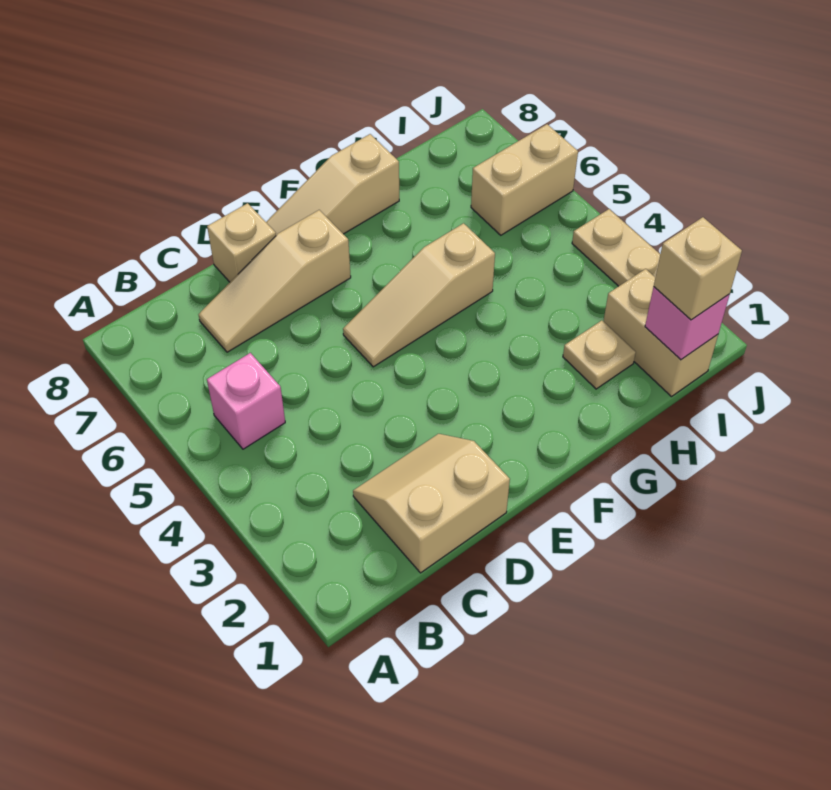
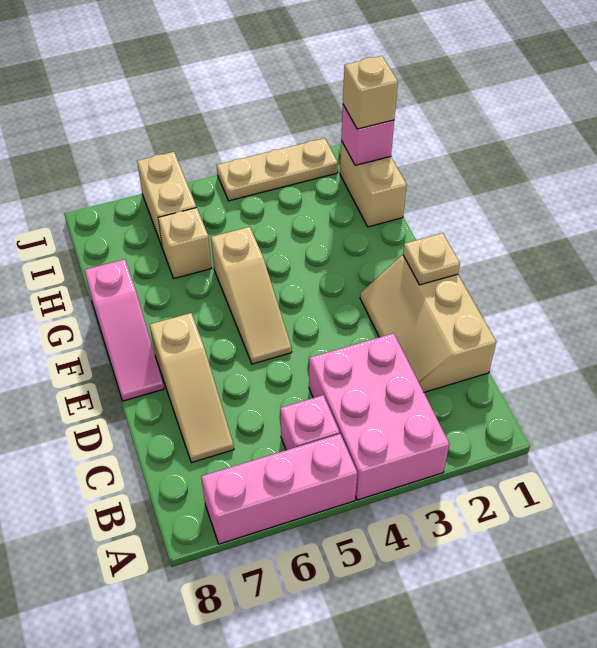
none -> pink 2x3 brick [309,333,449,500]
none -> pink 1x3 brick [201,434,357,544]
tan 2x2 slope [353,434,510,573] -> tan 2x3 slope [360,255,496,392]
tan 1x1 brick [207,203,276,282] -> tan 1x1 brick moved to [158,208,211,279]
tan 1x3 slope [266,134,399,235] -> pink 1x3 slope [85,259,164,401]
tan 1x1 plate [563,320,636,389] -> tan 1x1 plate moved to [403,233,460,285]
tan 1x2 brick [603,269,718,397] -> tan 1x2 brick turned to [340,141,407,227]

